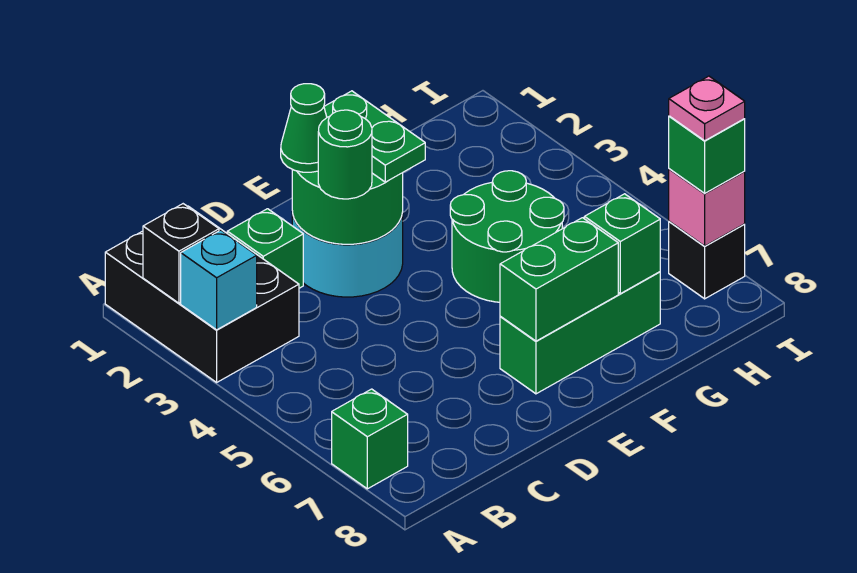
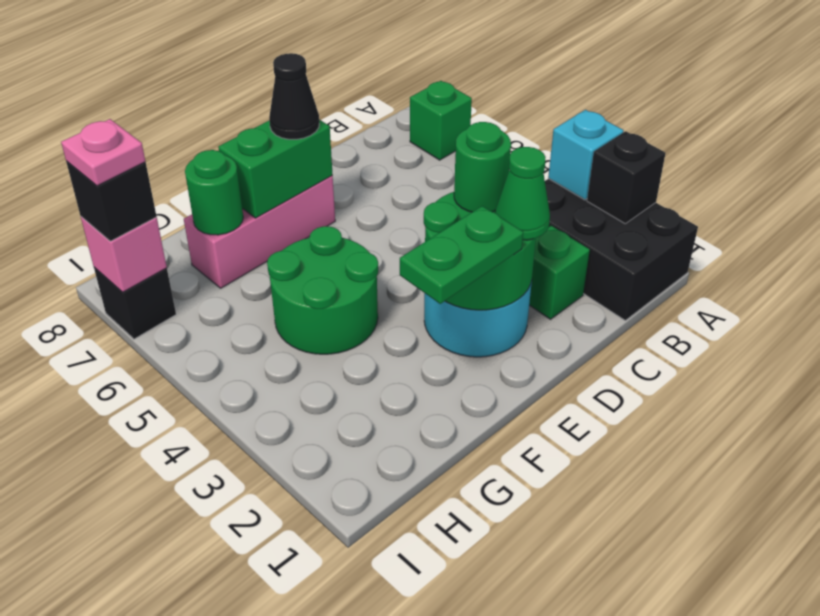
green 1x2 plate [324,91,425,182] -> green 1x2 plate turned to [400,206,523,304]
green 1x3 brick [500,272,660,394] -> pink 1x3 brick [184,176,335,288]
none -> black 1x1 cone [269,53,319,139]
green 1x1 brick [584,194,660,294] -> green 1x1 round brick [185,150,243,235]
green 1x1 brick [669,116,745,194] -> black 1x1 brick [66,161,157,241]

